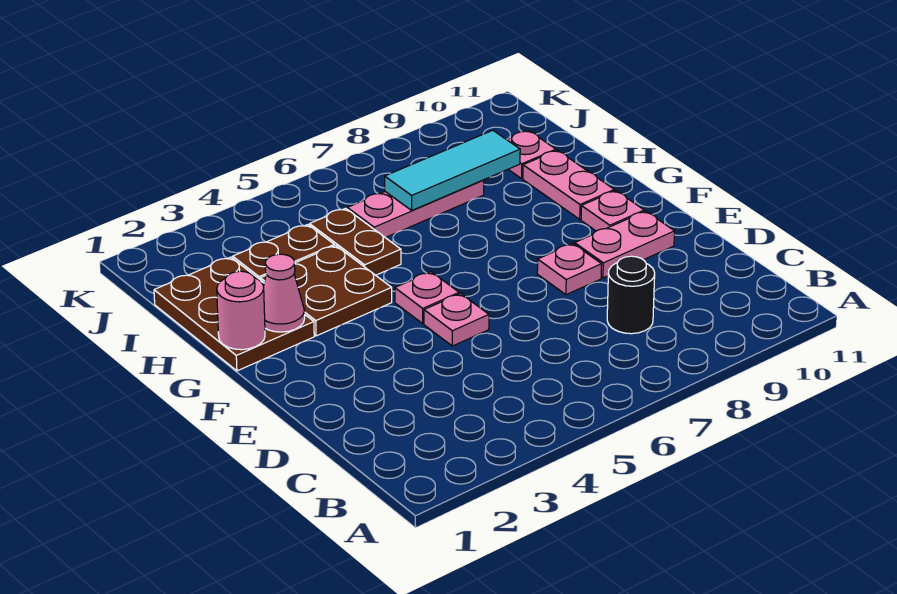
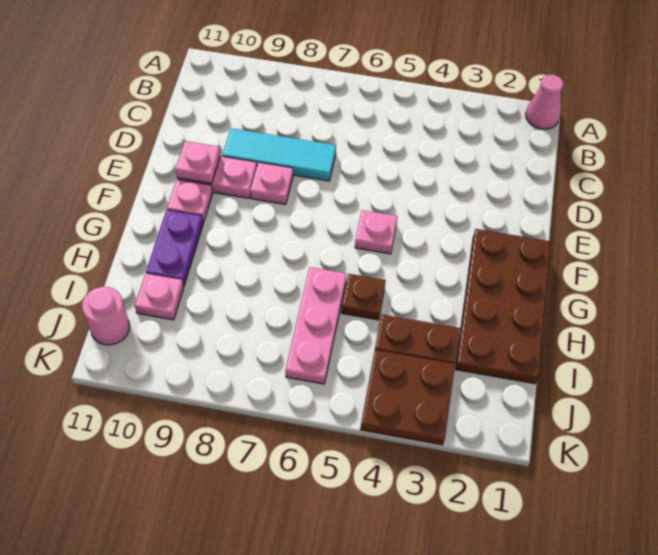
black 1x1 round brick [607,256,655,334] -> none
pink 1x1 plate [424,294,489,346] -> pink 1x1 plate moved to [176,141,220,183]
brown 2x3 plate [154,257,314,371] -> brown 2x4 plate [456,229,550,384]
pink 1x1 round brick [217,271,265,350] -> pink 1x1 round brick moved to [82,287,130,345]
pink 1x1 cone [264,254,305,332] -> pink 1x1 cone moved to [526,75,563,129]
brown 2x2 plate [260,245,392,336] -> brown 2x2 plate moved to [361,350,455,445]
pink 1x2 plate [523,150,614,219] -> purple 1x2 plate [146,210,203,286]
brown 1x2 plate [310,208,401,275] -> brown 1x1 plate [341,274,386,320]
pink 1x3 plate [347,180,484,238] -> pink 1x3 plate turned to [285,267,346,384]
cyan 1x3 tile [385,130,520,210] -> cyan 1x3 tile moved to [223,128,336,181]

